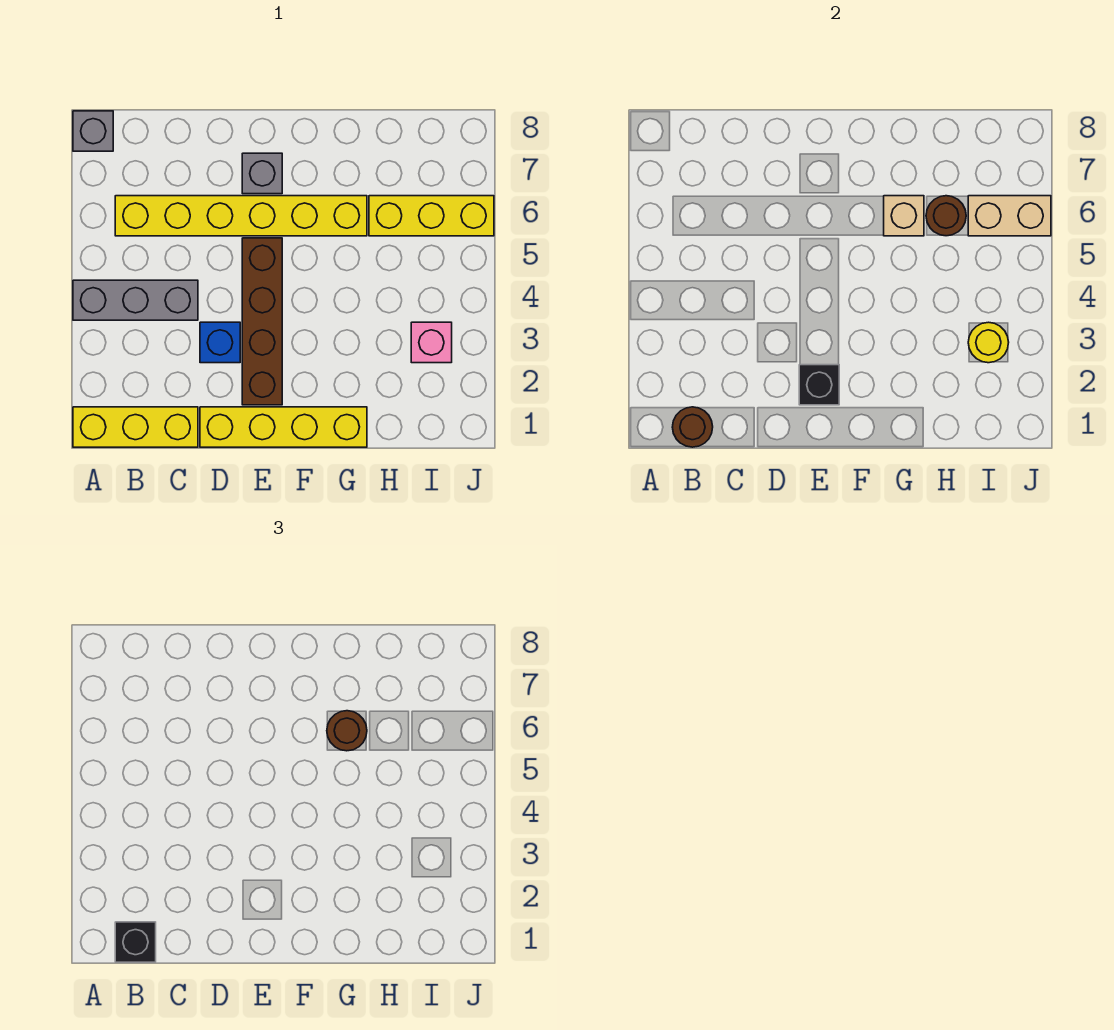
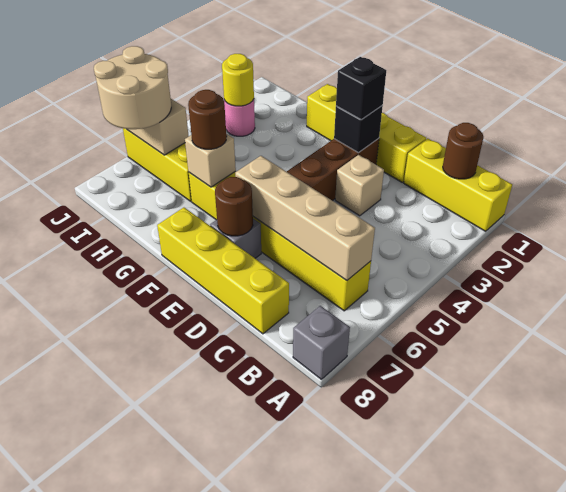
grey 1x3 brick [73,280,198,320] -> none
black 1x1 brick [115,922,156,962] -> black 1x1 brick moved to [336,57,386,120]
none -> tan 1x4 brick [235,156,375,281]
none -> yellow 1x4 brick [157,208,289,334]
blue 1x1 brick [200,322,240,363] -> tan 1x1 brick [335,155,384,216]
brown 1x1 round brick [926,196,966,236] -> brown 1x1 round brick moved to [215,177,253,236]
pink 1x1 brick [411,322,452,363] -> pink 1x1 round brick [224,99,255,136]
none -> tan 2x2 round brick [94,46,171,129]

